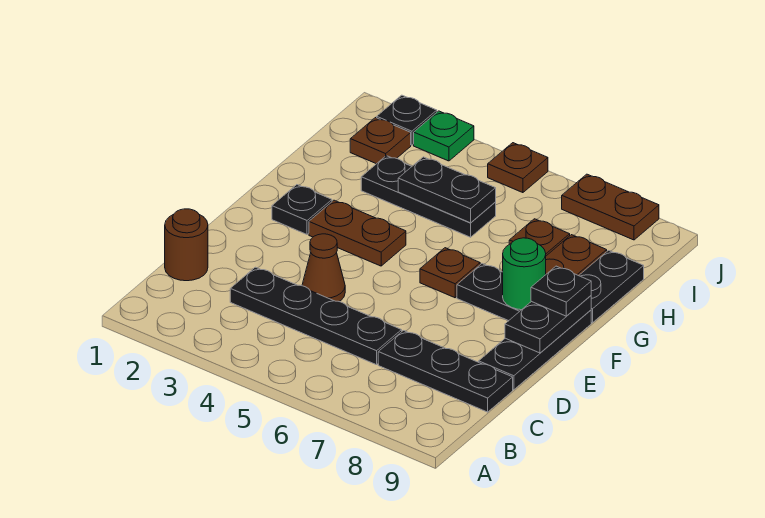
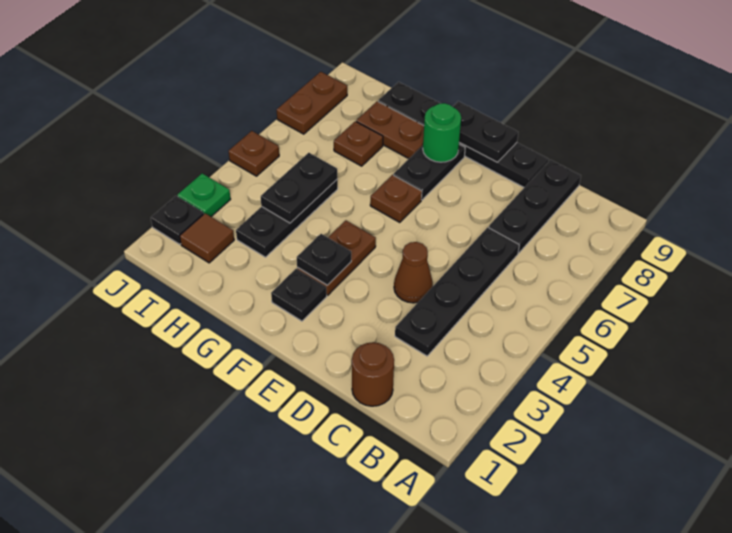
black 1x1 plate [531,266,591,316] -> black 1x1 plate moved to [297,234,351,285]
brown 1x1 plate [350,118,411,164] -> brown 1x1 tile [180,213,234,263]

